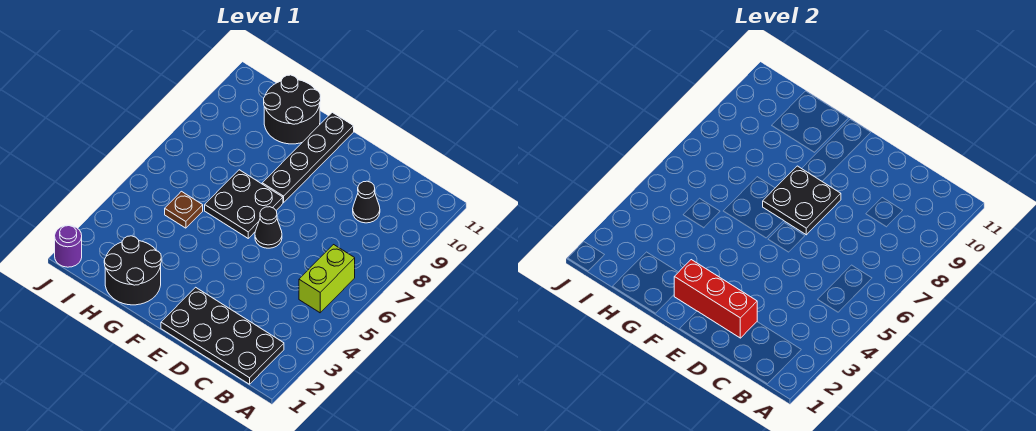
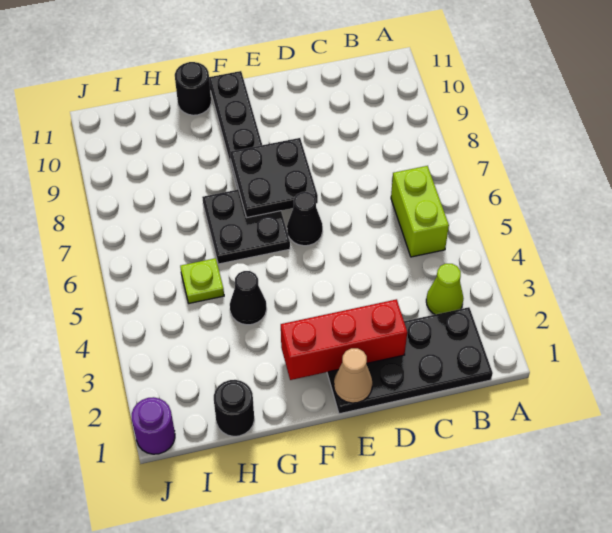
none -> lime 1x1 cone [426,264,464,314]
black 1x1 cone [353,181,380,223] -> black 1x1 cone moved to [230,271,267,325]
none -> tan 1x1 cone [334,348,372,403]
black 2x2 round brick [104,236,161,305] -> black 1x1 round brick [214,380,254,436]
black 2x2 round brick [264,75,321,144] -> black 1x1 round brick [175,62,211,115]
brown 1x1 plate [165,191,203,228] -> lime 1x1 plate [180,258,224,303]

